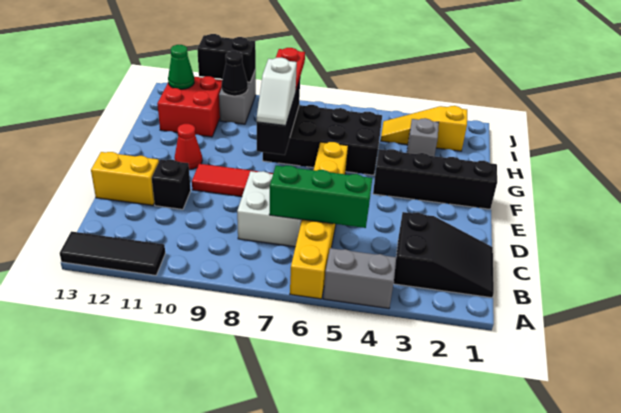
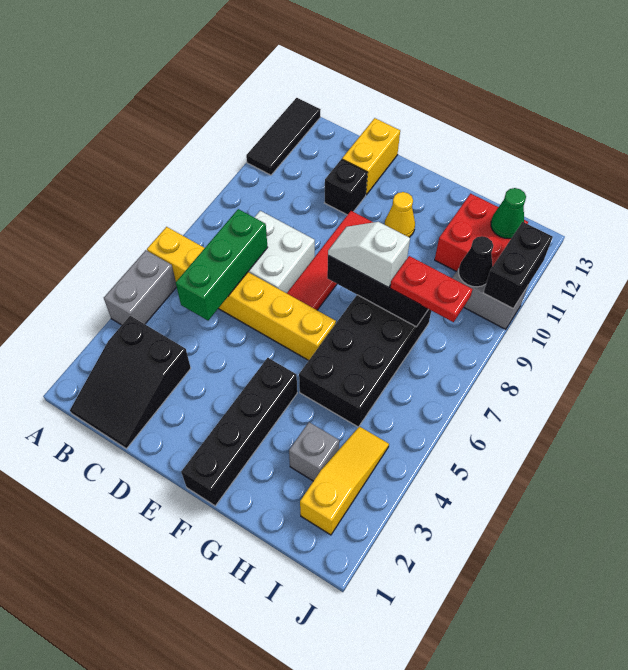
red 1x1 cone [174,124,202,170] -> yellow 1x1 cone [385,192,415,237]

